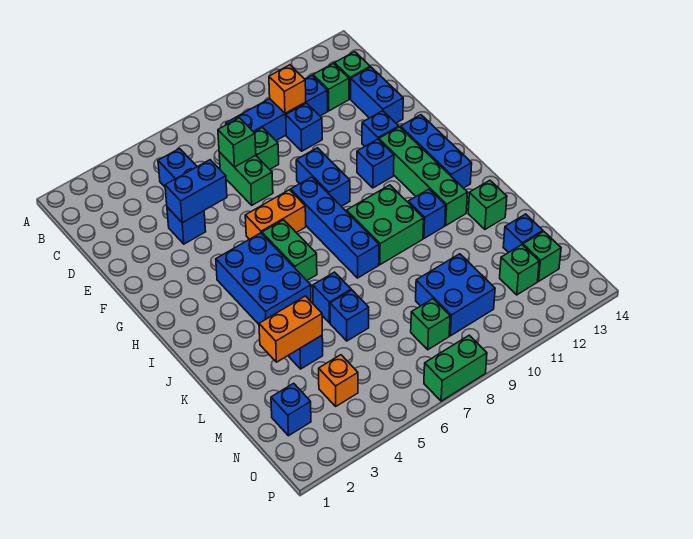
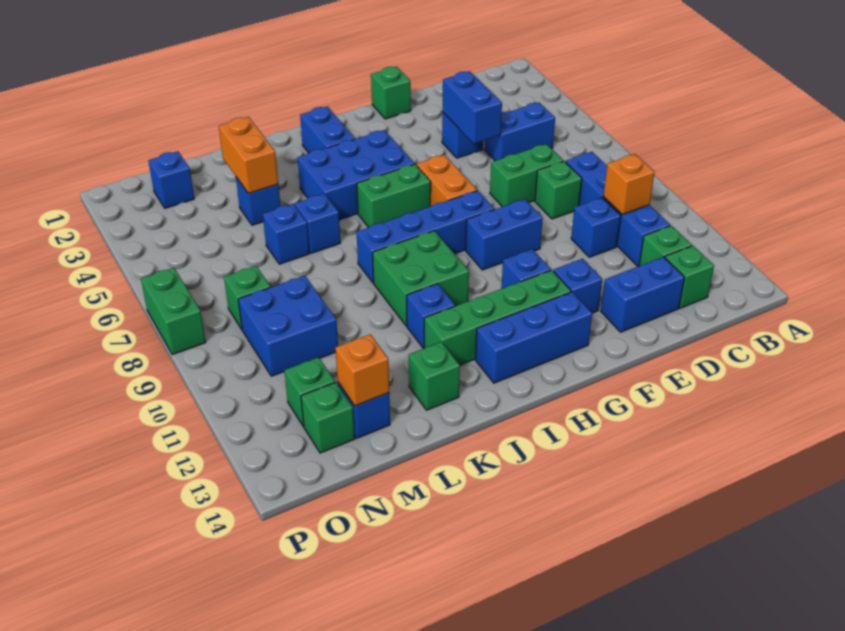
green 1x1 brick [218,118,256,167] -> green 1x1 brick moved to [371,67,411,119]
none -> blue 1x2 brick [300,106,355,153]
orange 1x1 brick [319,355,358,406] -> orange 1x1 brick moved to [336,334,389,406]

